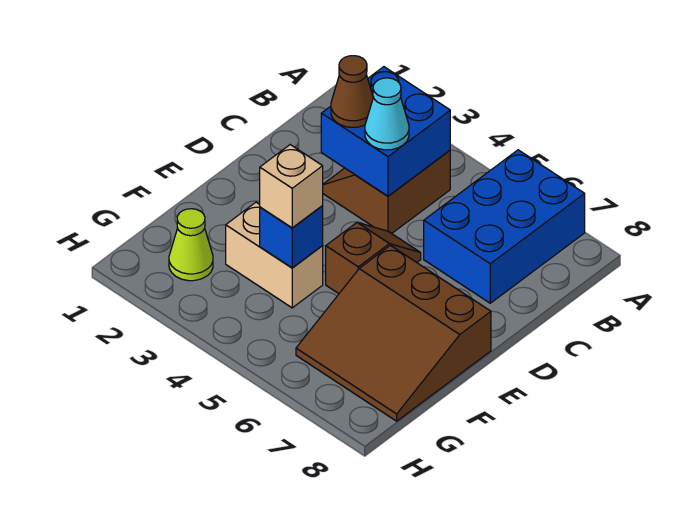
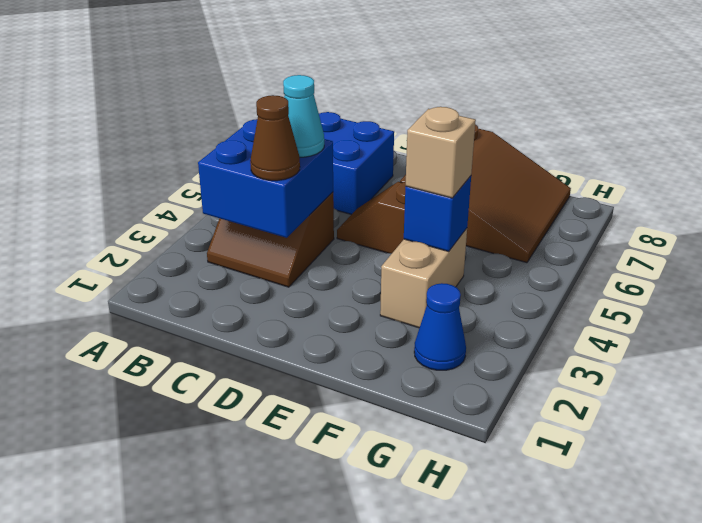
lime 1x1 cone [169,209,213,281] -> blue 1x1 cone [414,283,466,370]

